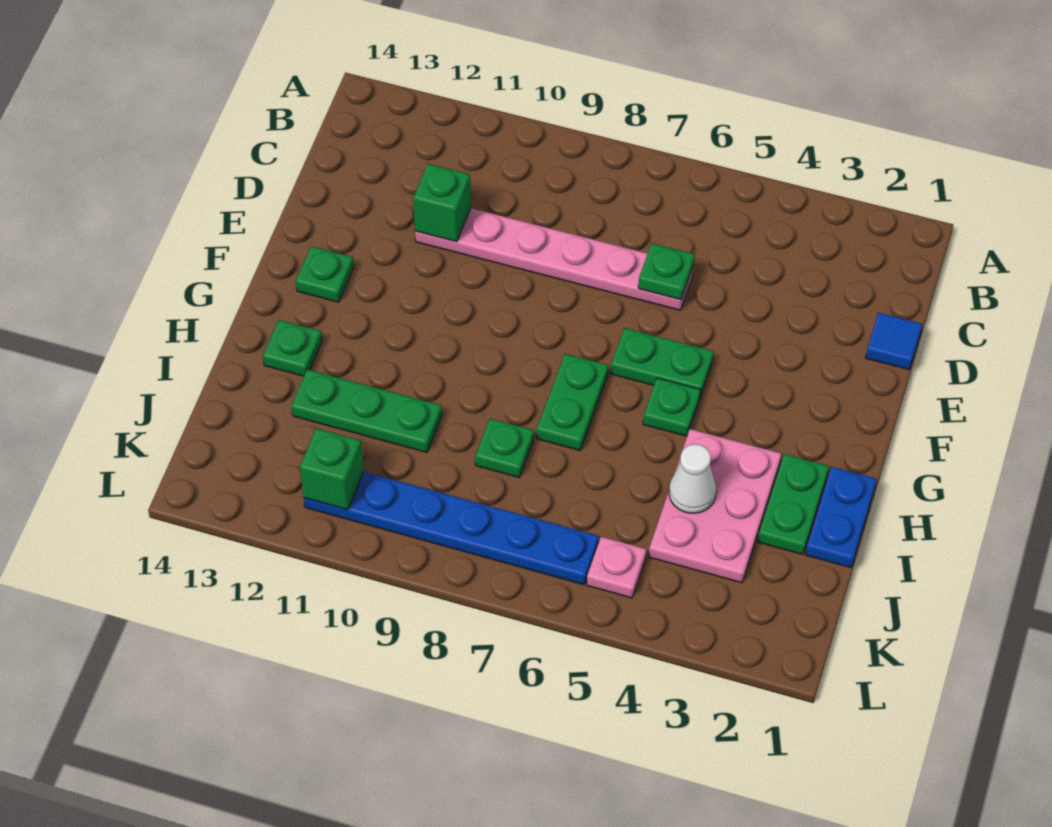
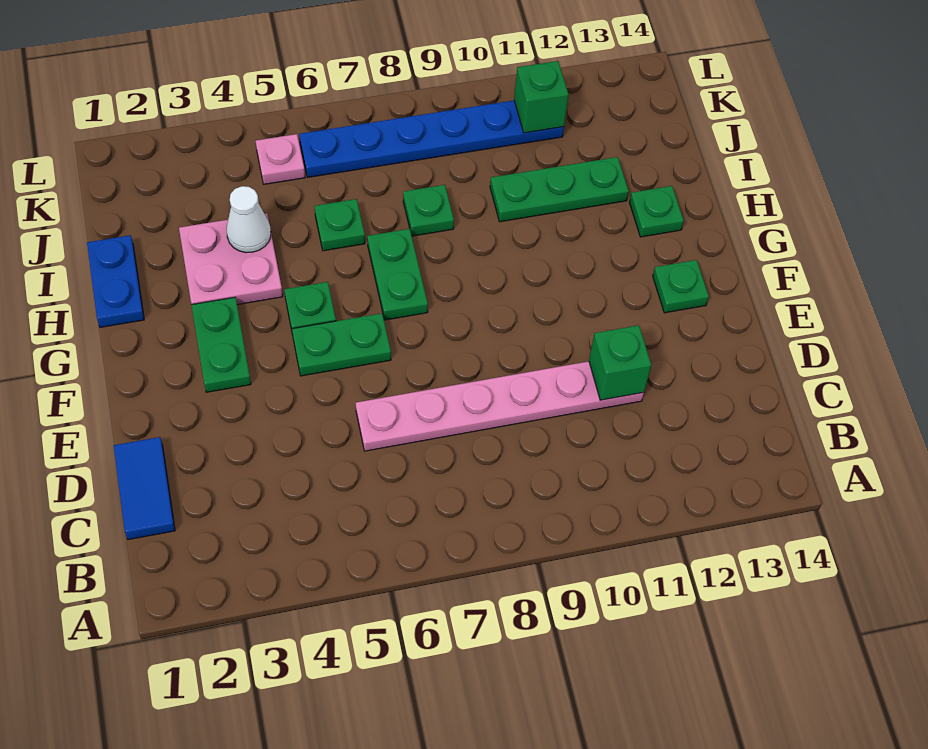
blue 1x1 tile [866,313,922,370] -> blue 1x2 tile [114,437,175,540]
green 1x1 plate [638,243,695,300] -> green 1x1 plate moved to [314,199,365,251]
green 1x2 plate [758,454,829,554] -> green 1x2 plate moved to [192,297,251,392]
pink 2x3 plate [649,429,781,583] -> pink 2x2 plate [179,213,283,305]

